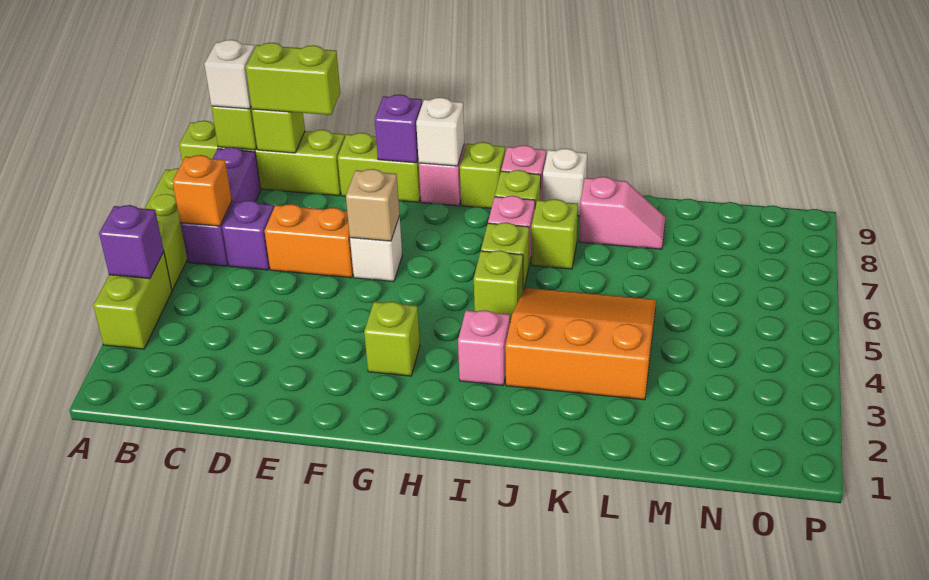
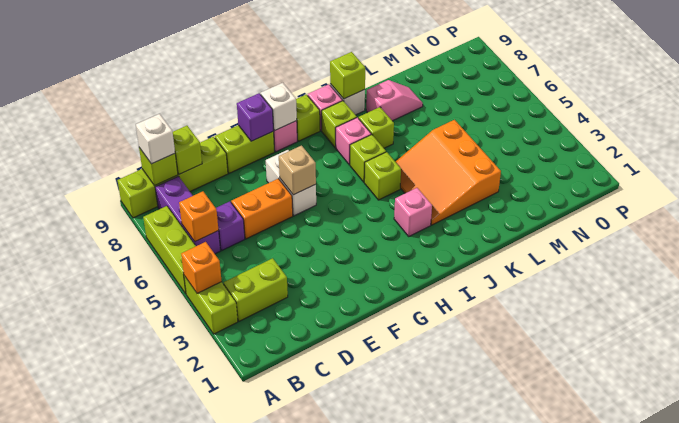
purple 1x1 brick [99,205,164,279] -> orange 1x1 brick [181,242,222,293]
lime 1x2 brick [246,43,341,115] -> lime 1x2 brick moved to [224,258,288,321]
white 1x1 brick [350,216,402,282] -> white 1x2 brick [266,150,316,216]
lime 1x1 brick [364,302,420,376] -> lime 1x1 brick moved to [330,52,365,99]
orange 3x3 slope [505,288,656,400] -> orange 3x3 slope turned to [396,120,501,225]

